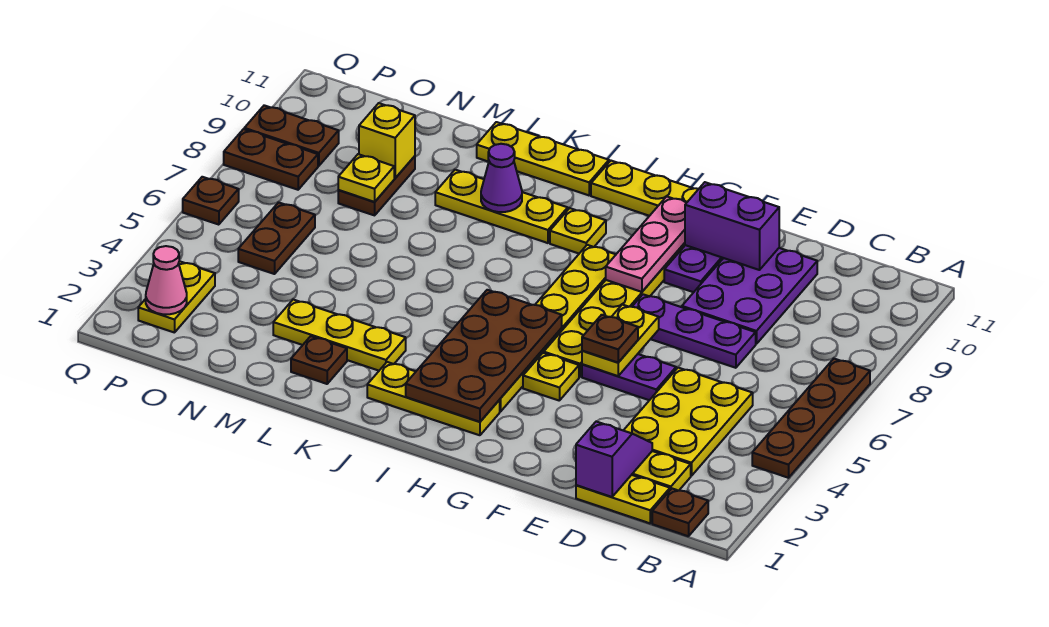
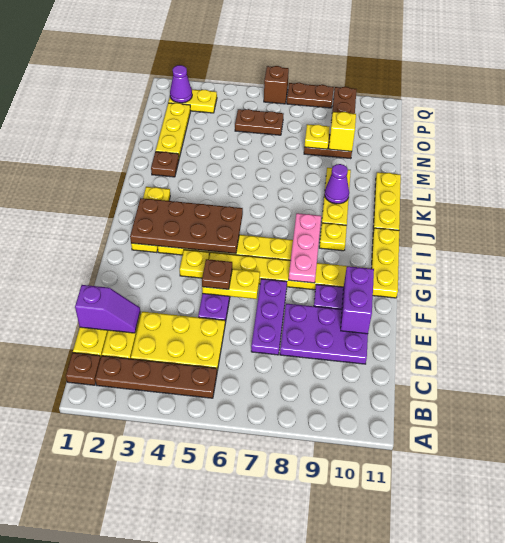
brown 1x4 plate [752,359,870,478] -> brown 1x4 plate moved to [95,356,217,398]
pink 1x3 plate [606,196,686,292] -> pink 1x3 plate turned to [289,213,321,283]
yellow 1x3 plate [273,300,406,371] -> yellow 1x3 plate moved to [156,103,191,158]
pink 1x1 cone [146,246,187,314] -> purple 1x1 cone [170,65,192,103]
brown 1x2 plate [224,129,318,190] -> brown 1x2 plate turned to [287,83,334,108]
brown 1x1 plate [183,177,239,225] -> brown 1x1 brick [264,66,289,104]

